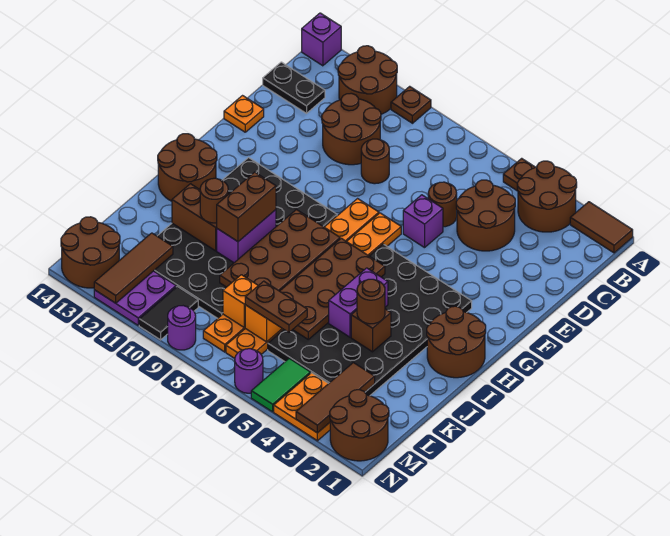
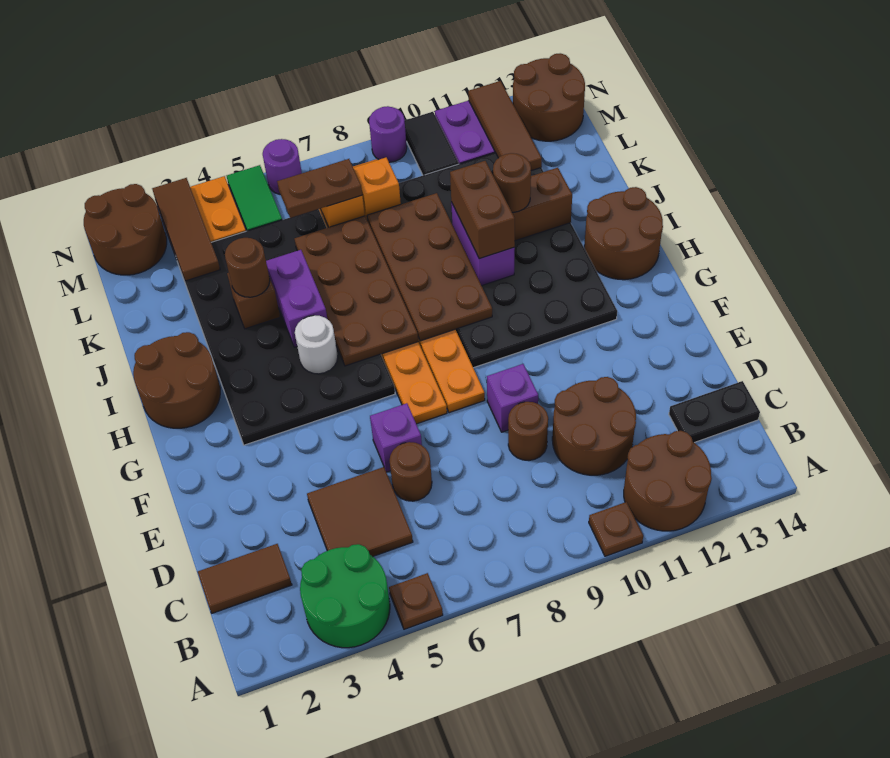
brown 1x2 tile [570,202,633,253] -> brown 1x2 tile moved to [198,544,292,613]
brown 2x2 round brick [517,161,577,232] -> green 2x2 round brick [300,544,390,648]
purple 1x1 brick [302,13,341,66] -> purple 1x1 brick moved to [487,364,538,432]
brown 2x2 round brick [456,180,515,251] -> brown 2x2 tile [307,467,413,556]
orange 1x1 plate [224,96,264,132] -> none
none -> white 1x1 round brick [295,315,338,374]

